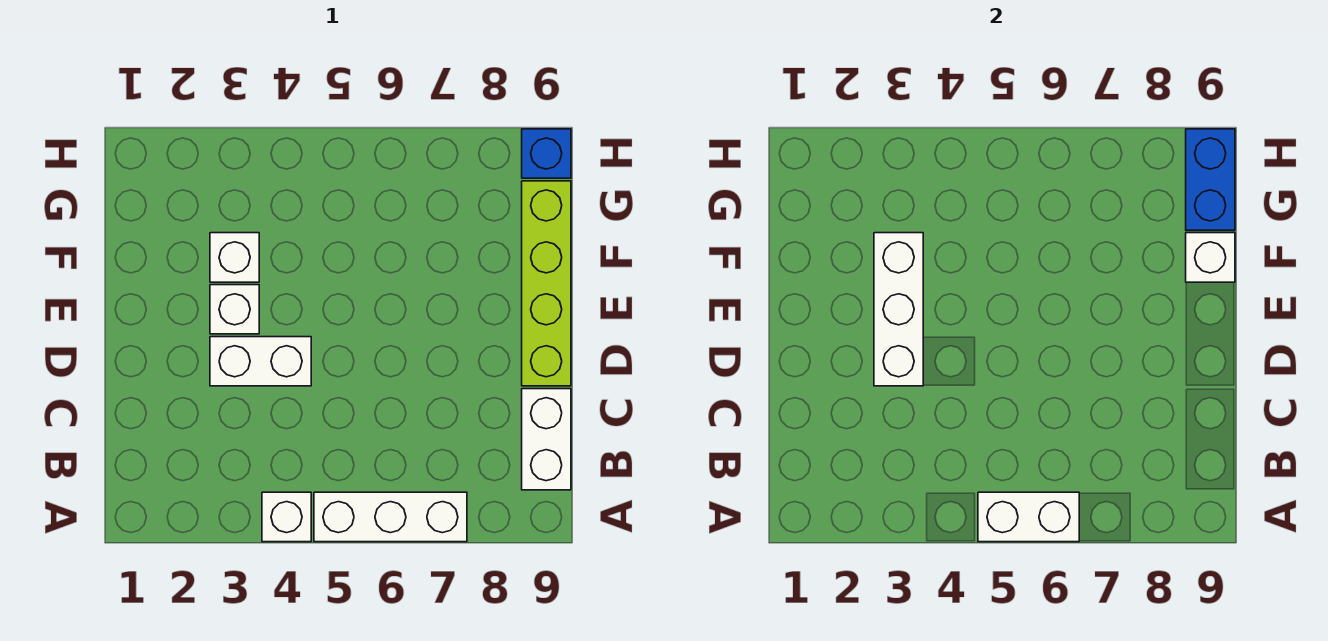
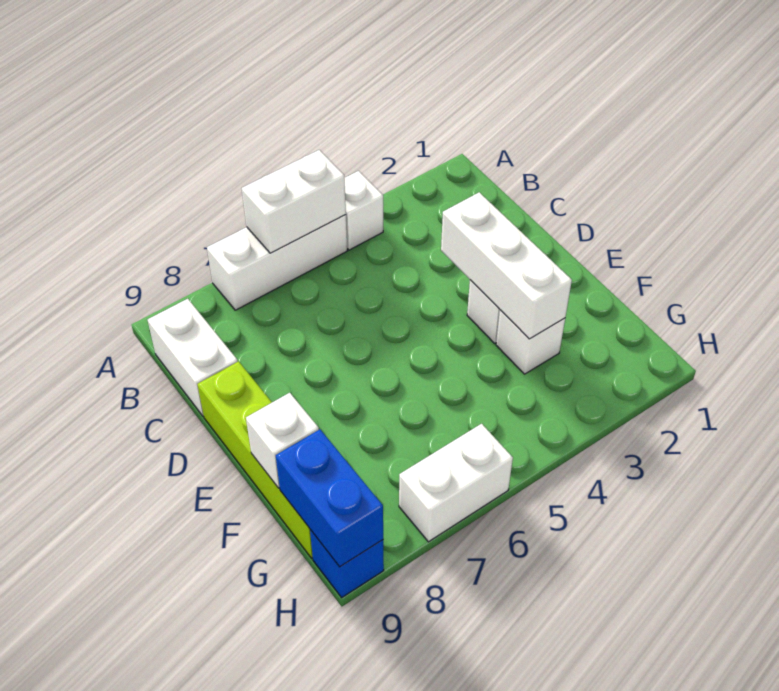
white 1x2 brick [210,337,311,386] -> white 1x2 brick moved to [399,424,513,542]

